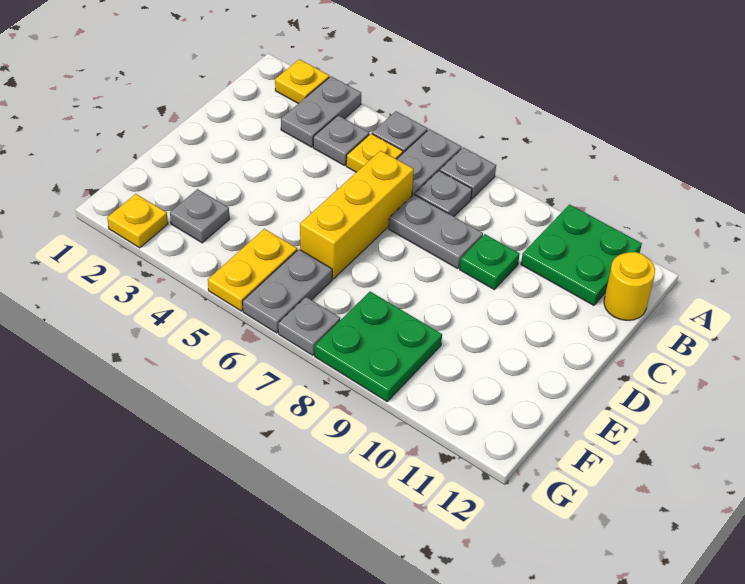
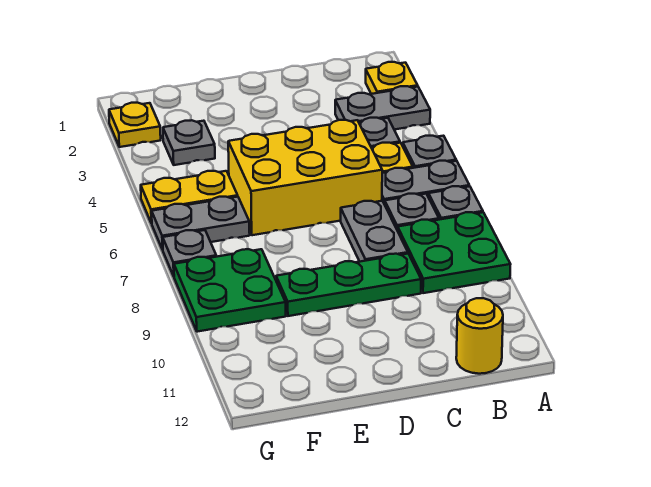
green 2x2 plate [521,205,642,305] -> green 2x2 plate moved to [398,212,511,293]
yellow 1x3 brick [300,151,414,279] -> yellow 2x3 brick [228,120,382,235]
green 1x1 plate [460,234,520,289] -> green 1x3 plate [276,254,421,316]

